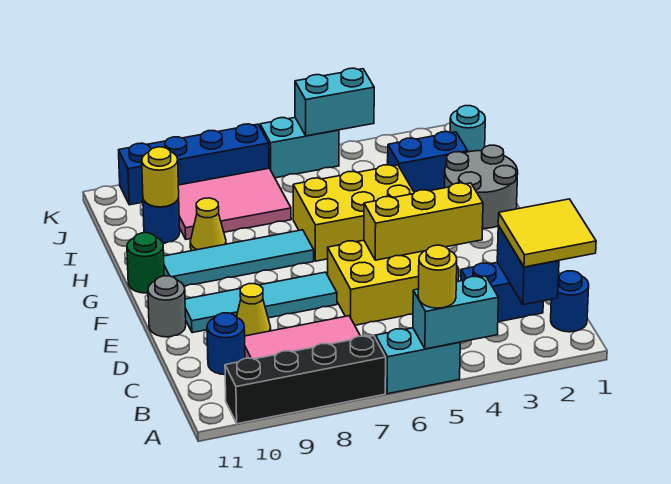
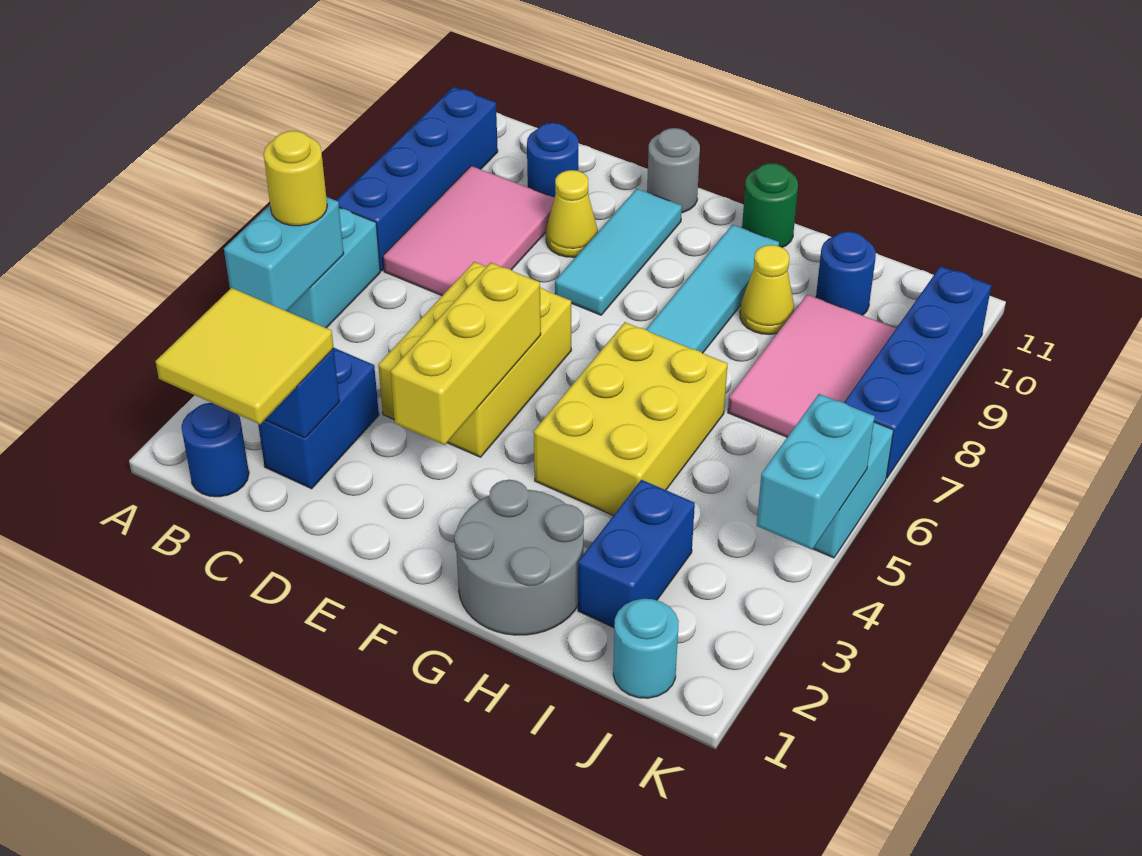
black 1x4 brick [225,336,386,424] -> blue 1x4 brick [336,87,498,271]
cyan 1x4 tile [185,272,337,333] -> cyan 1x3 tile [555,189,682,315]
yellow 1x1 round brick [142,147,179,207] -> none

